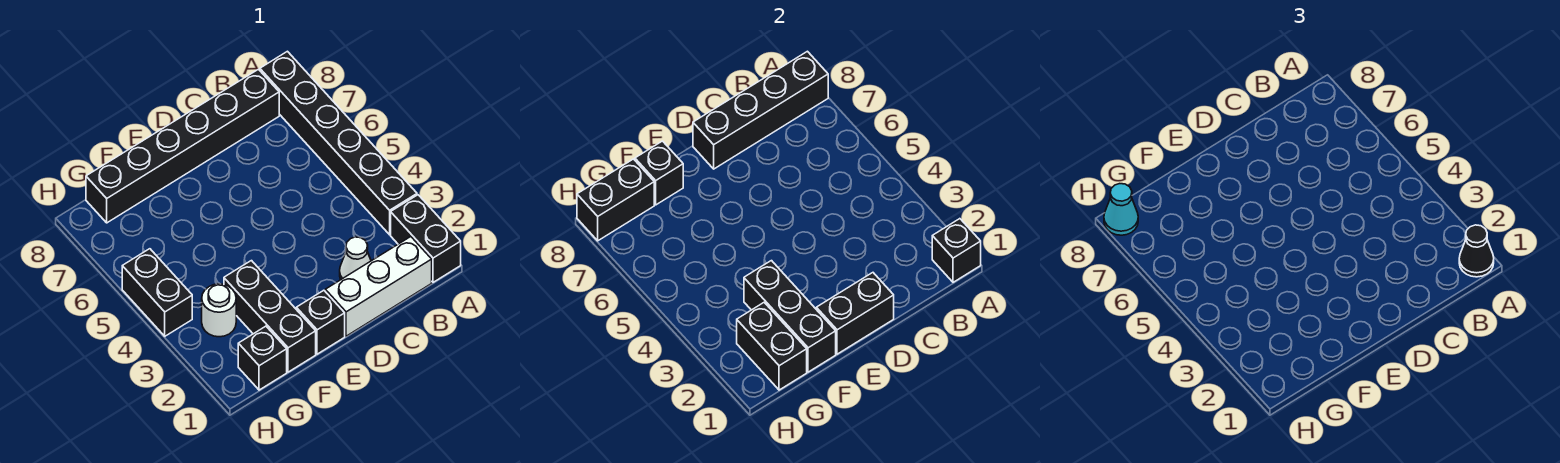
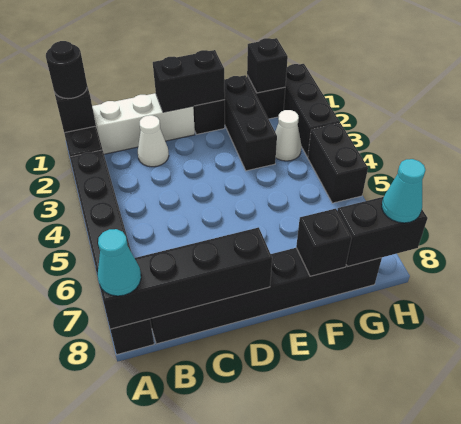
black 1x1 cone [1459,225,1494,277] -> black 1x1 round brick [46,41,87,99]
none -> cyan 1x1 cone [97,229,141,296]
black 1x3 brick [744,261,836,372] -> black 1x3 brick moved to [284,64,340,157]
black 1x2 brick [737,302,807,390] -> black 1x1 brick [247,38,288,93]
white 1x1 round brick [202,284,236,337] -> white 1x1 cone [275,110,302,161]

